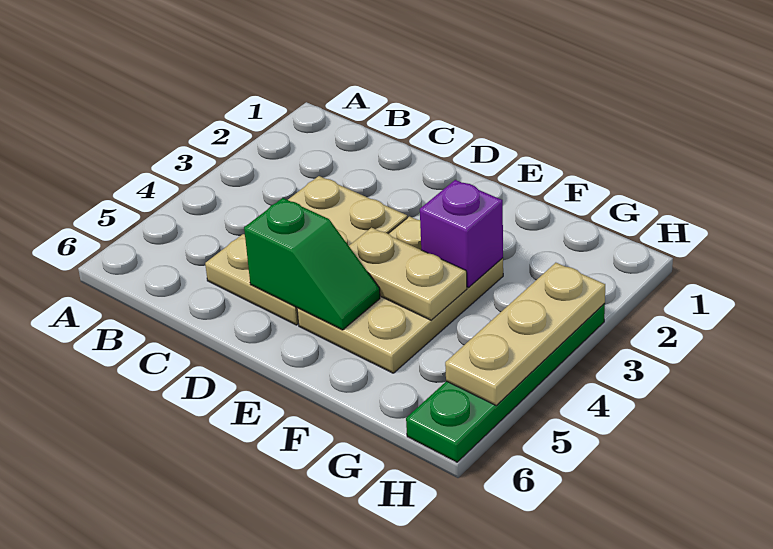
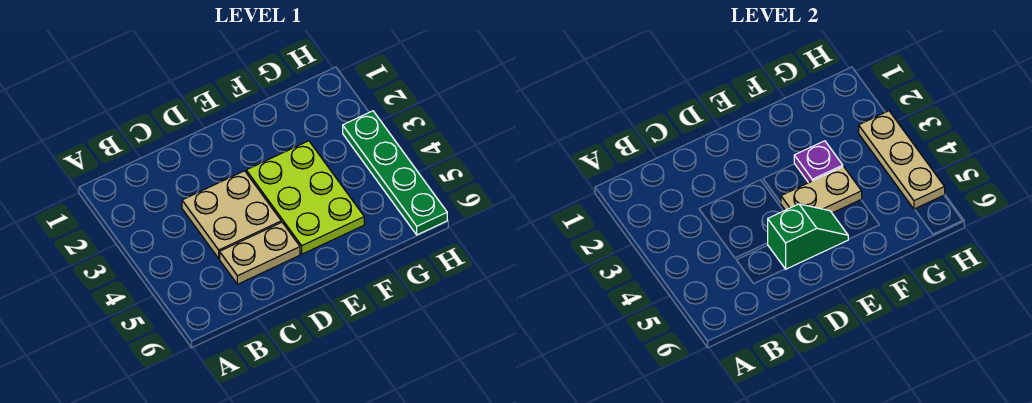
tan 2x3 plate [297,216,503,373] -> lime 2x3 plate [246,141,364,254]
purple 1x1 brick [420,180,503,287] -> purple 1x1 plate [794,141,843,183]

